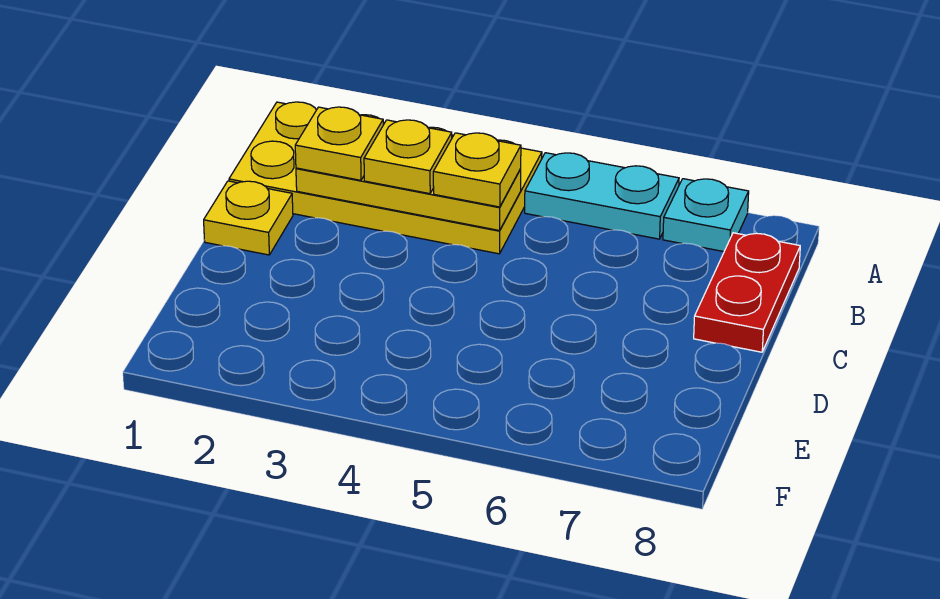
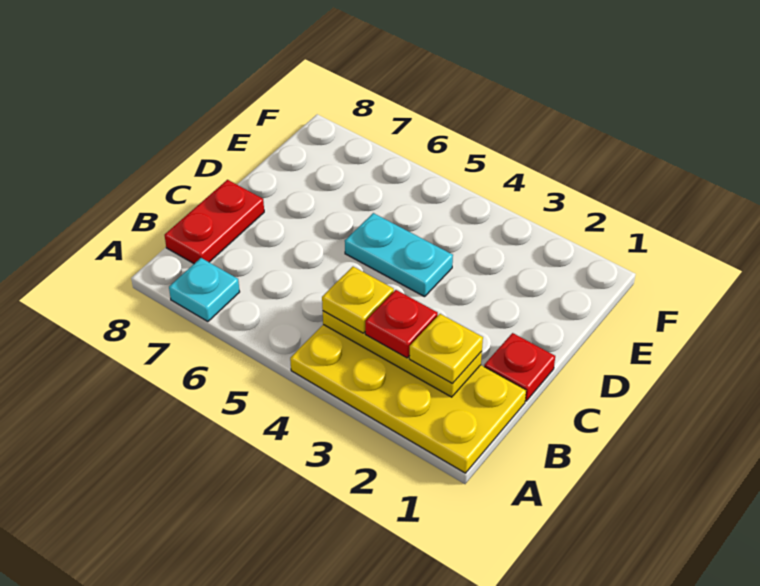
cyan 1x2 plate [525,153,679,239] -> cyan 1x2 plate moved to [345,213,453,297]
yellow 1x1 plate [364,120,452,194] -> red 1x1 plate [365,290,438,358]
yellow 1x1 plate [204,181,293,255] -> red 1x1 plate [484,333,555,401]

